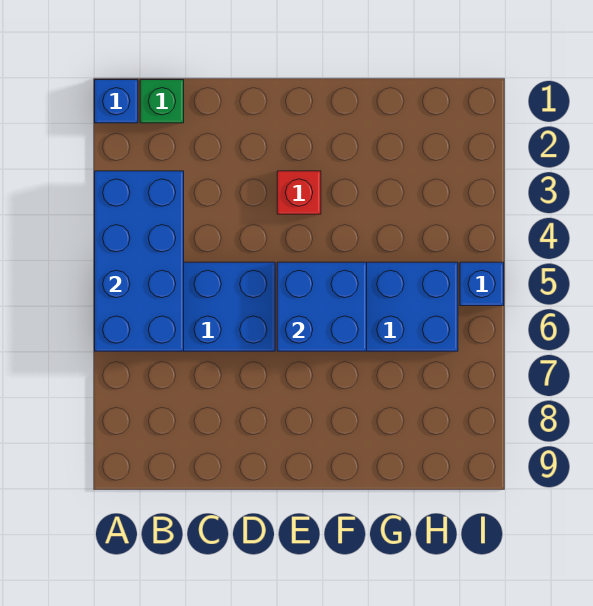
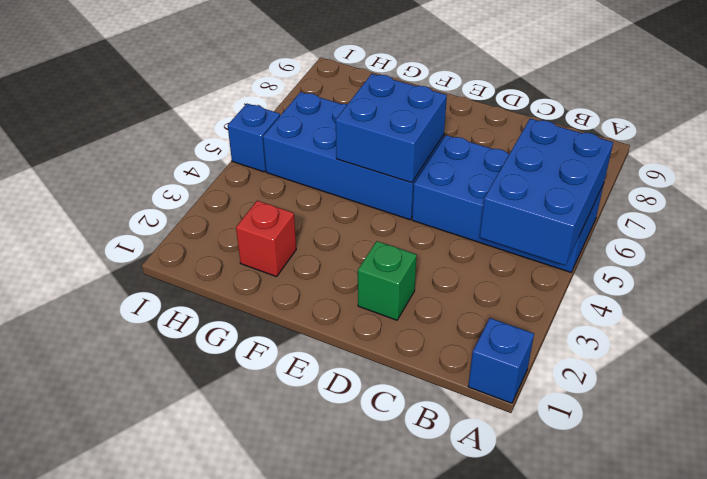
blue 2x4 brick [95,171,184,351] -> blue 2x3 brick [480,119,613,265]
green 1x1 brick [140,80,184,123] -> green 1x1 brick moved to [358,241,417,320]
red 1x1 brick [277,171,321,214] -> red 1x1 brick moved to [236,201,296,277]

